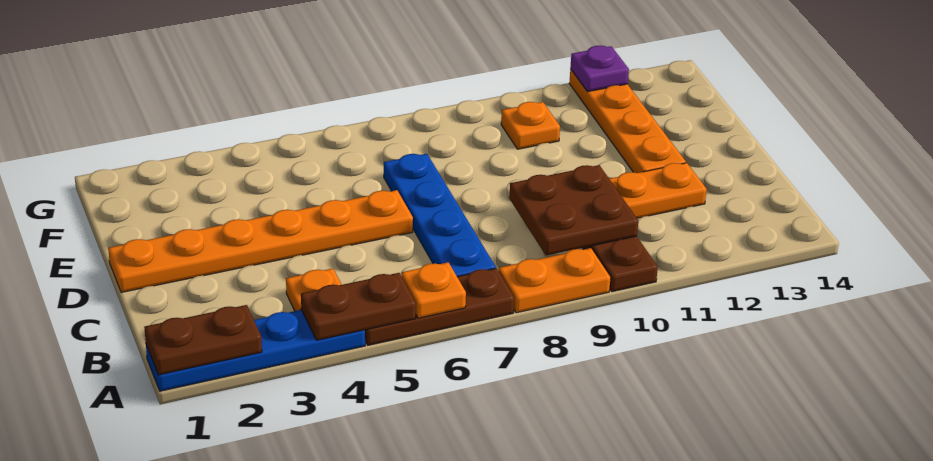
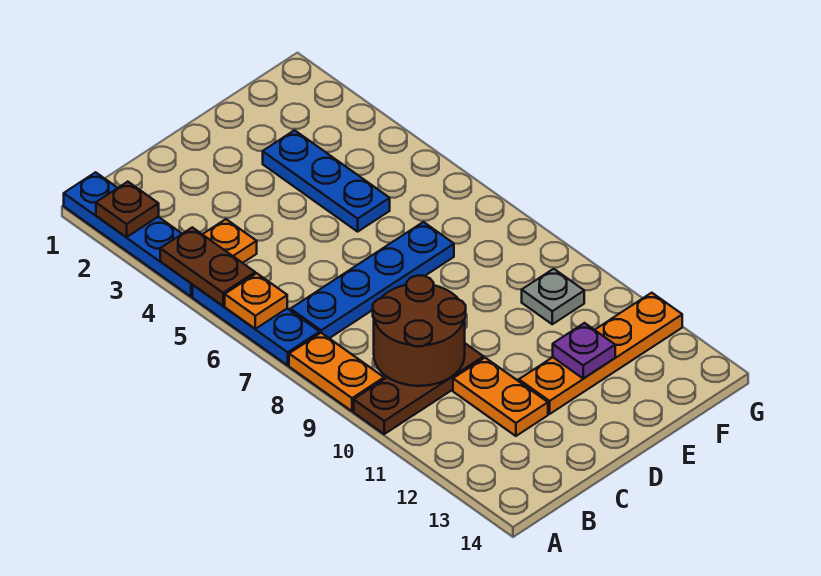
brown 1x2 plate [144,305,262,375] -> brown 1x1 plate [96,182,159,237]
brown 1x3 plate [365,268,514,345] -> blue 1x3 plate [193,285,320,365]
brown 2x2 plate [509,165,638,255] -> brown 2x2 round brick [373,276,466,386]
orange 1x6 plate [108,190,413,292] -> none
none -> blue 1x3 plate [263,130,390,232]
orange 1x1 plate [501,102,560,149] -> grey 1x1 plate [522,269,584,324]
purple 1x1 plate [570,46,629,92] -> purple 1x1 plate moved to [553,323,615,379]

